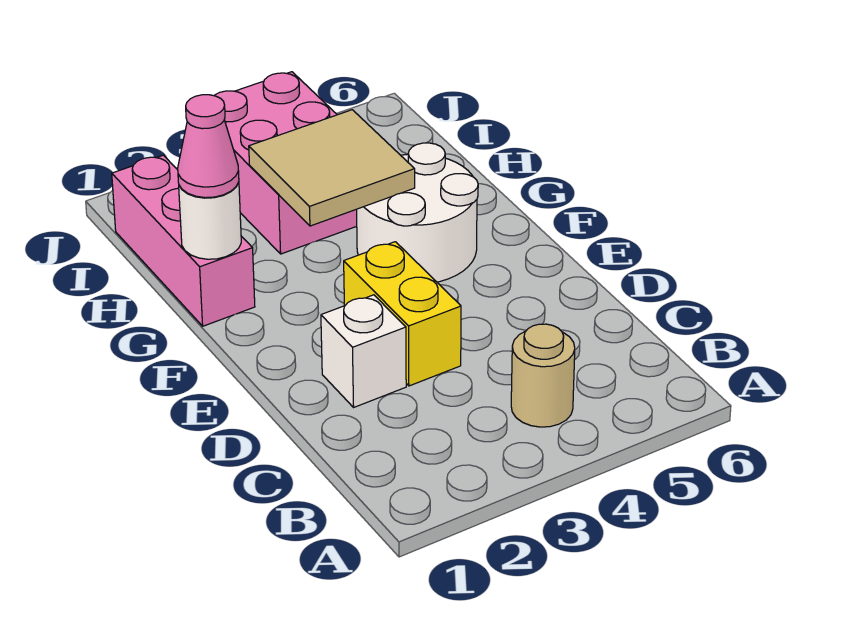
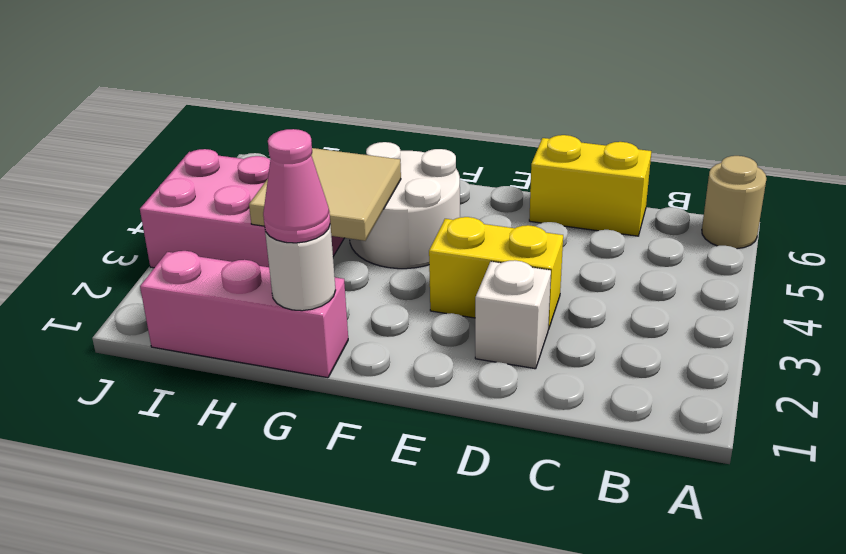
tan 1x1 round brick [511,324,575,427] -> tan 1x1 round brick moved to [702,156,766,249]
none -> yellow 1x2 brick [529,135,651,236]

